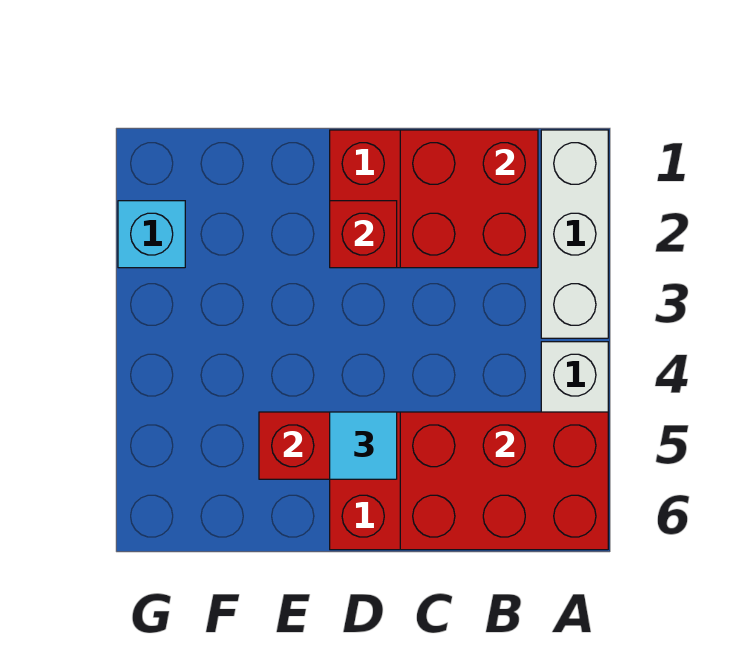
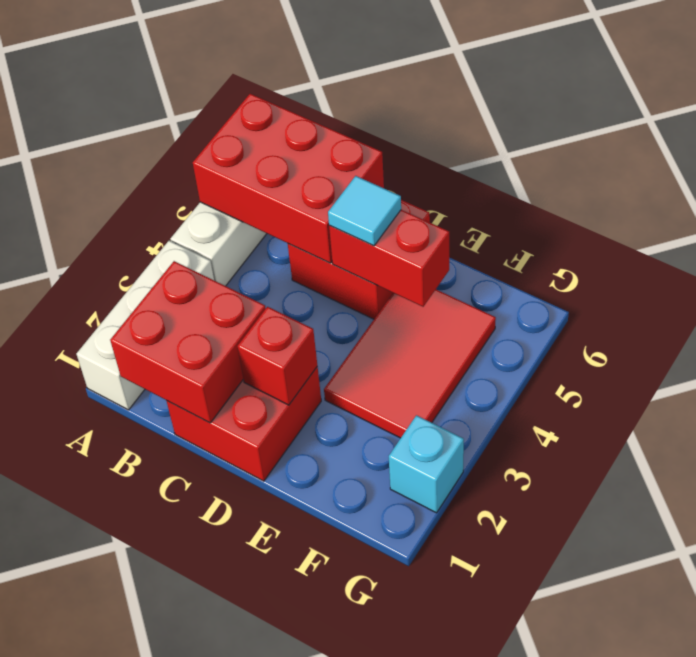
none -> red 2x3 tile [324,290,496,438]

